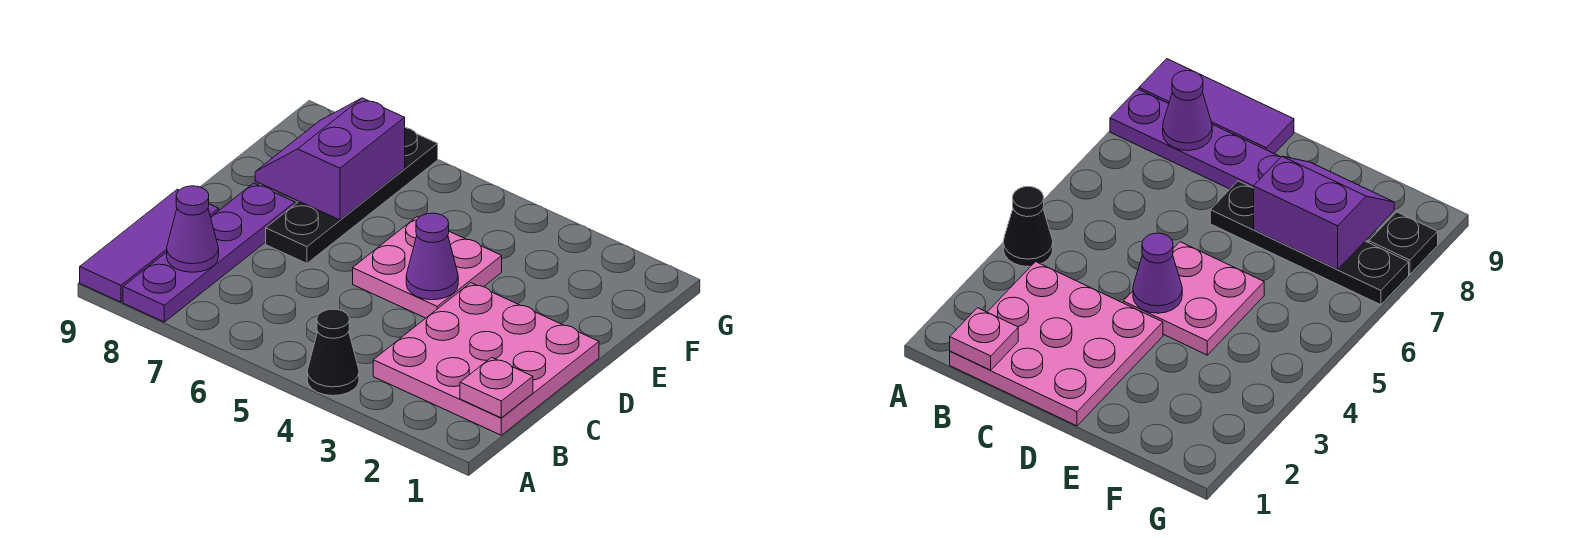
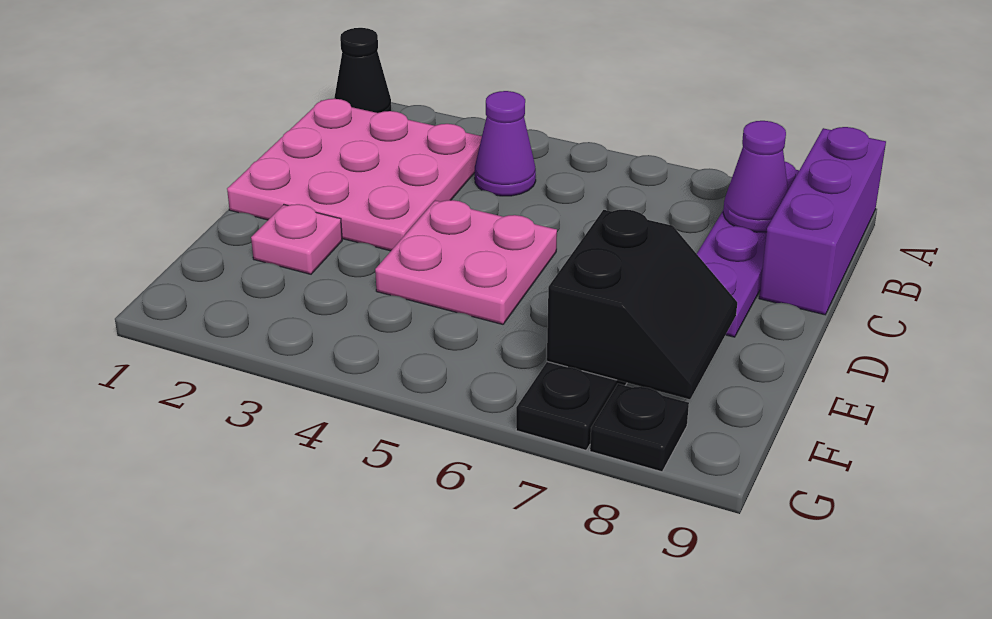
black 1x1 cone [307,309,359,396] -> black 1x1 cone moved to [334,28,391,113]
purple 1x3 tile [80,189,219,302] -> purple 1x3 brick [759,127,886,315]
pink 1x1 plate [460,357,533,418] -> pink 1x1 plate moved to [251,204,342,274]
purple 1x1 cone [406,213,458,300] -> purple 1x1 cone moved to [475,91,536,196]
purple 2x2 slope [255,98,405,220] -> black 2x2 slope [547,209,737,399]

